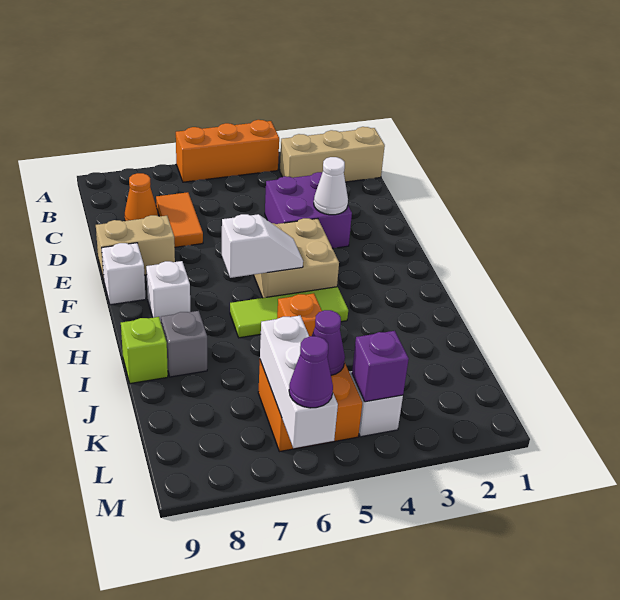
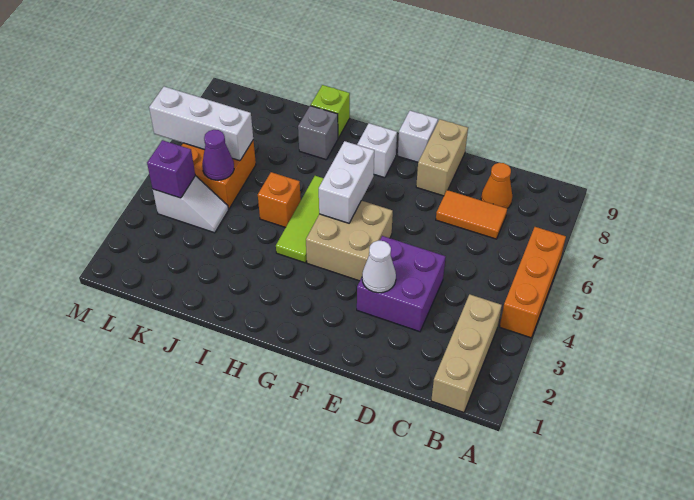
white 1x2 slope [222,214,303,278] -> white 1x2 brick [319,141,374,223]
purple 1x1 cone [289,336,333,408] -> none

